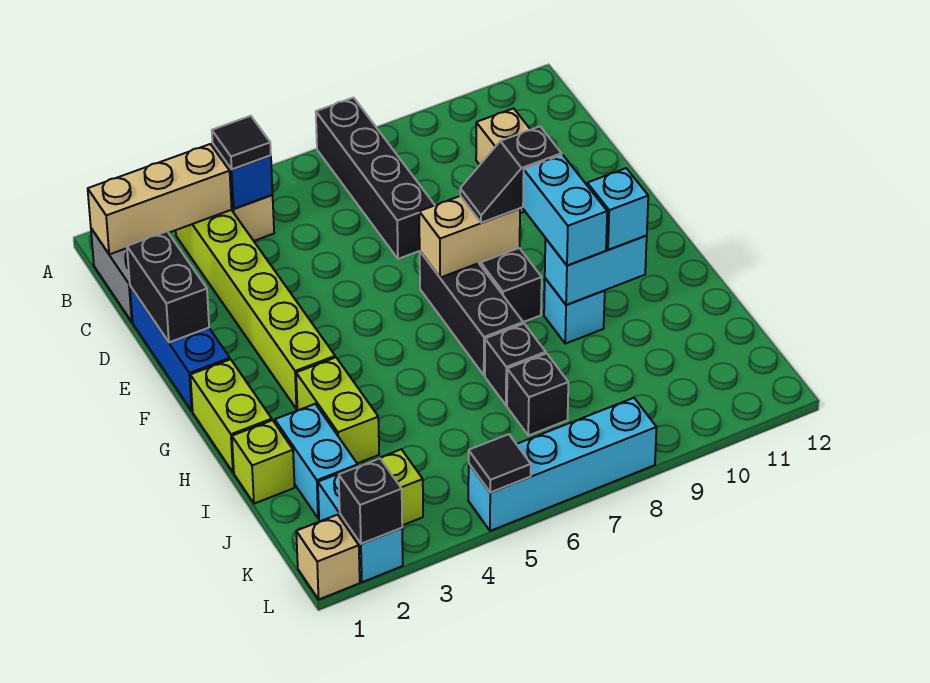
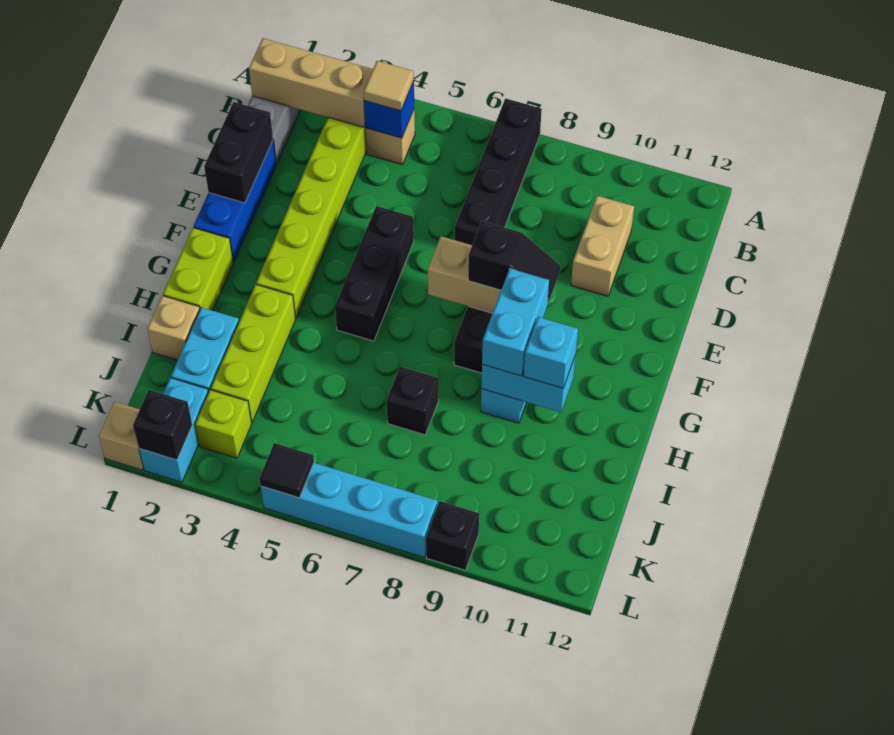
black 1x1 tile [212,116,271,169] -> tan 1x1 tile [364,61,414,111]
black 1x3 brick [420,252,523,375] -> black 1x3 brick moved to [335,206,414,341]
black 1x2 slope [460,127,562,223] -> black 1x2 slope turned to [468,221,561,303]
lime 1x2 brick [296,357,379,463] -> lime 1x3 brick [211,285,296,422]
lime 1x1 brick [232,420,295,504] -> tan 1x1 brick [147,296,200,360]
black 1x1 brick [507,353,568,436] -> black 1x1 brick moved to [426,501,479,570]

